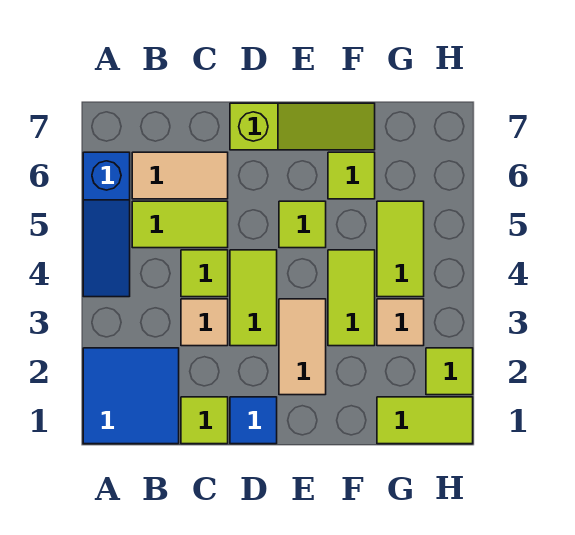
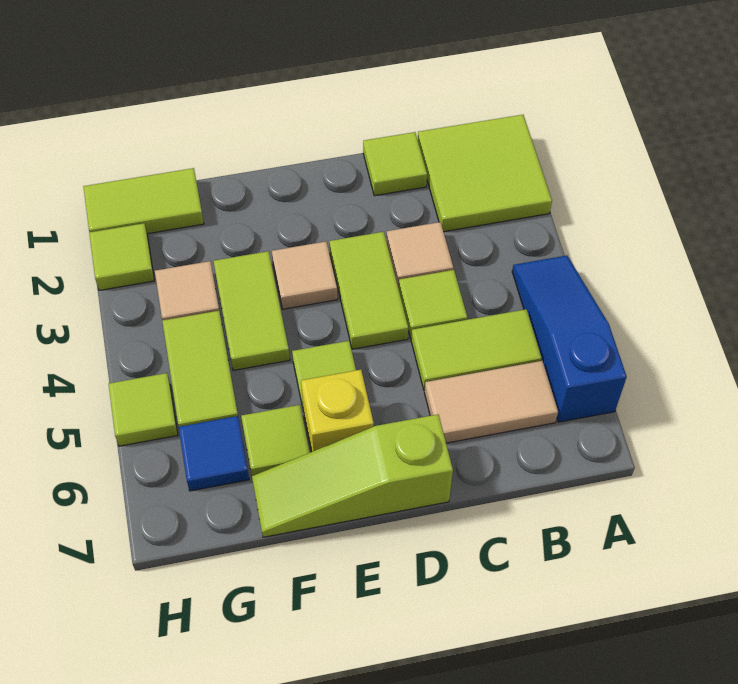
blue 2x2 tile [83,348,179,444] -> lime 2x2 tile [418,115,552,232]
blue 1x1 tile [230,397,277,444] -> blue 1x1 tile moved to [179,416,249,491]
tan 1x2 tile [279,299,326,395] -> tan 1x1 tile [272,242,338,309]
none -> yellow 1x1 brick [301,370,374,452]
none -> lime 1x1 tile [109,373,178,446]

